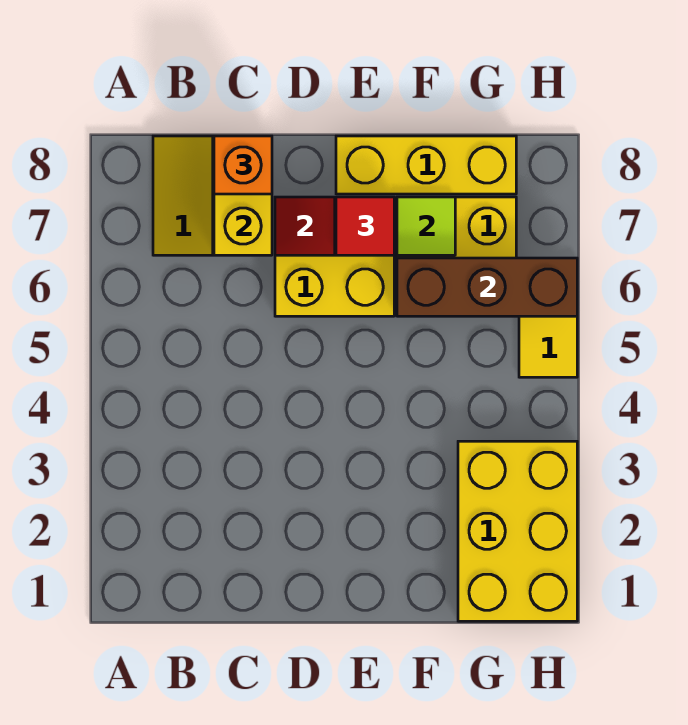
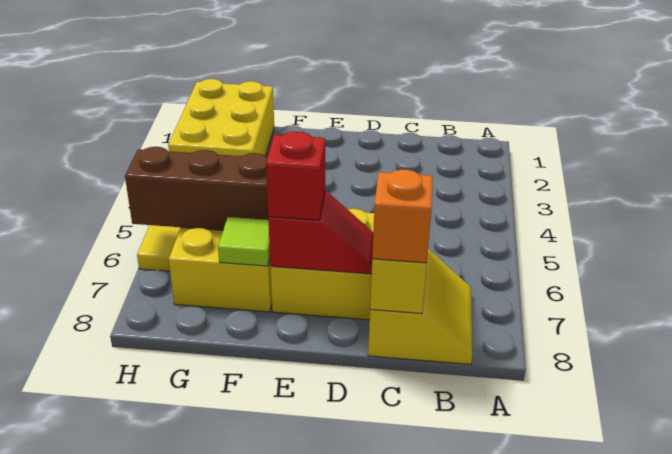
red 1x1 tile [336,197,394,255] -> red 1x1 brick [266,131,325,220]
yellow 1x3 brick [336,136,516,194] -> none

